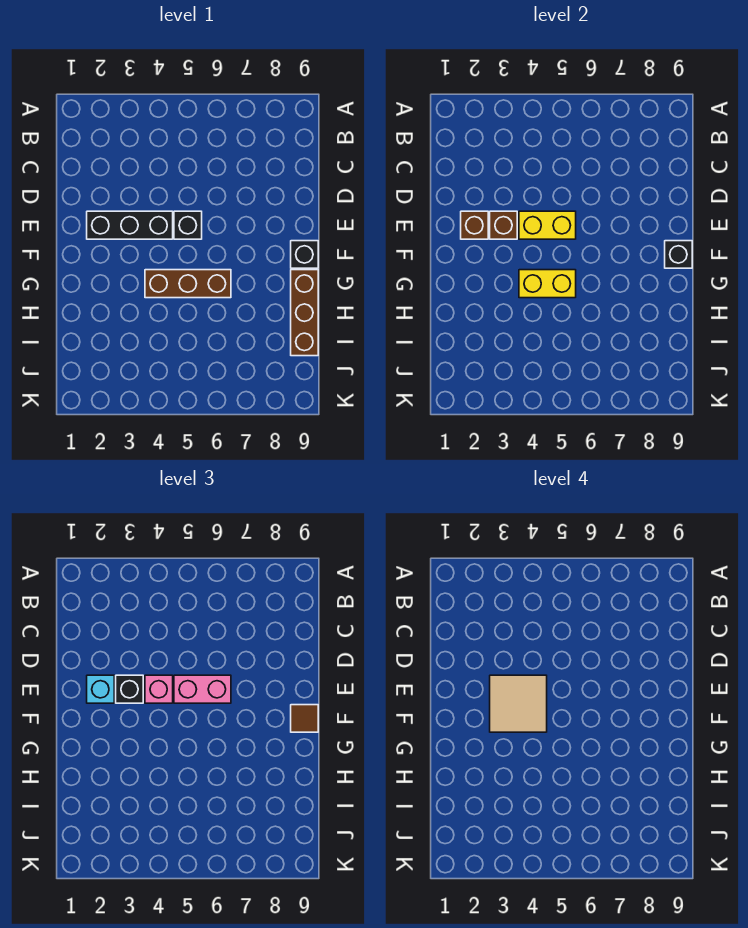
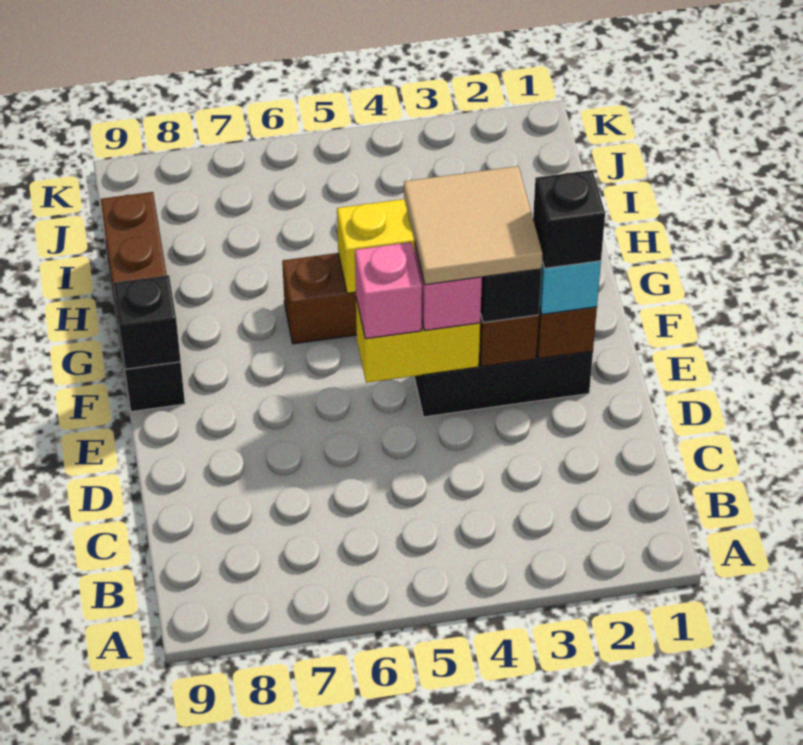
black 1x1 brick [174,211,202,239] -> black 1x1 brick moved to [533,170,605,268]
pink 1x2 brick [174,675,231,703] -> pink 1x1 brick [355,242,422,339]
brown 1x1 tile [291,705,318,732] -> none

